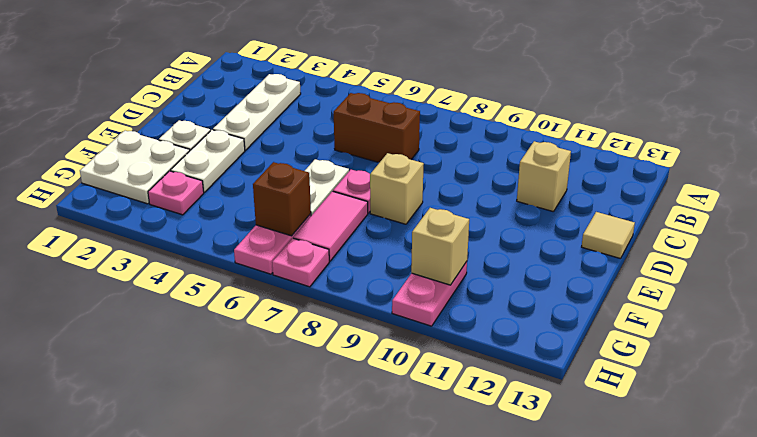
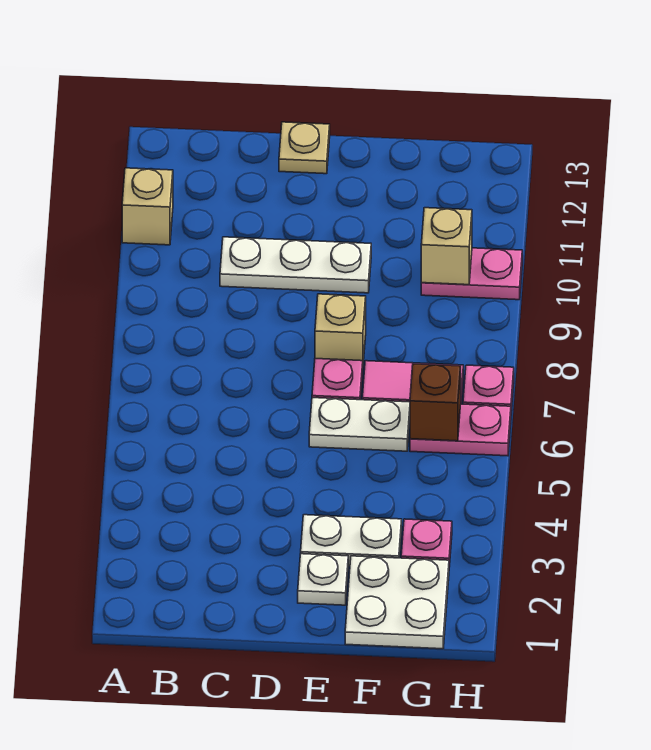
white 1x3 plate [213,74,301,150] -> white 1x3 plate moved to [220,237,371,293]
brown 1x2 brick [334,93,420,163] -> none
tan 1x1 brick [517,141,571,212] -> tan 1x1 brick moved to [122,168,173,245]
tan 1x1 tile [582,212,635,259] -> tan 1x1 plate [279,122,330,174]

